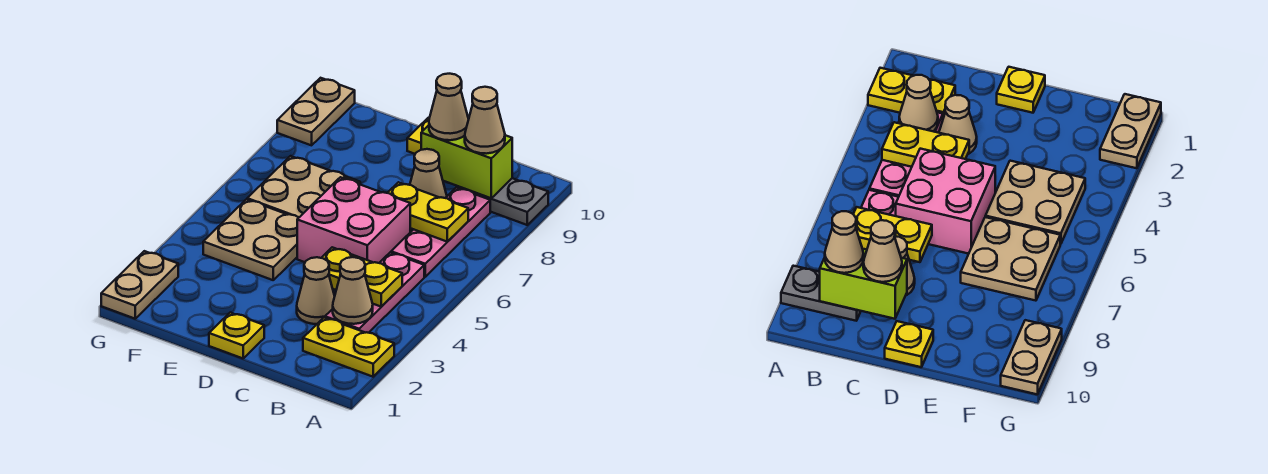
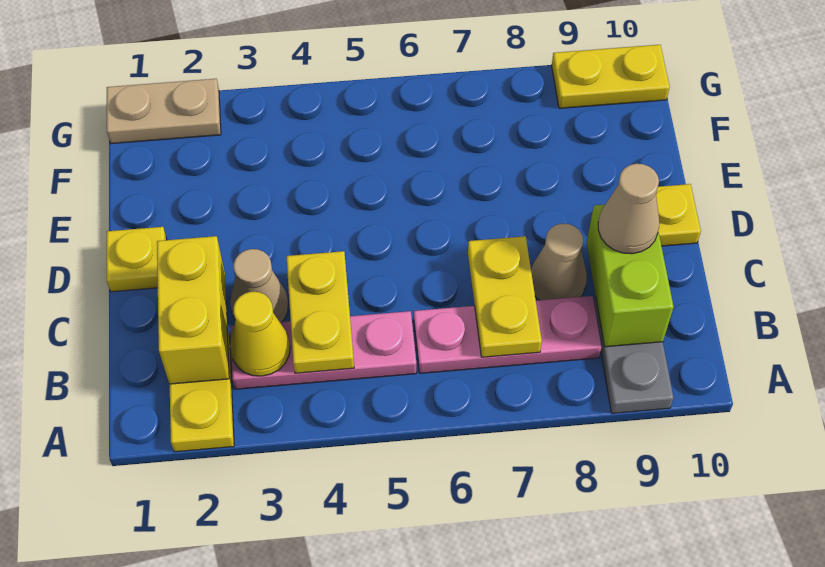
none -> yellow 1x2 brick [157,236,229,384]
tan 1x1 cone [333,257,373,324] -> yellow 1x1 cone [230,292,290,376]
tan 1x1 cone [465,87,505,154] -> none
pink 2x2 brick [297,177,410,263] -> none
tan 2x2 plate [203,199,299,280] -> none
tan 2x2 plate [247,156,360,217] -> none
tan 1x2 plate [277,78,355,145] -> yellow 1x2 plate [552,45,670,108]

